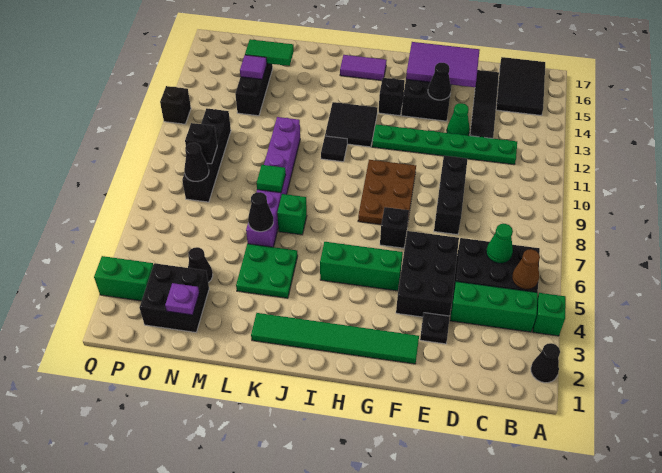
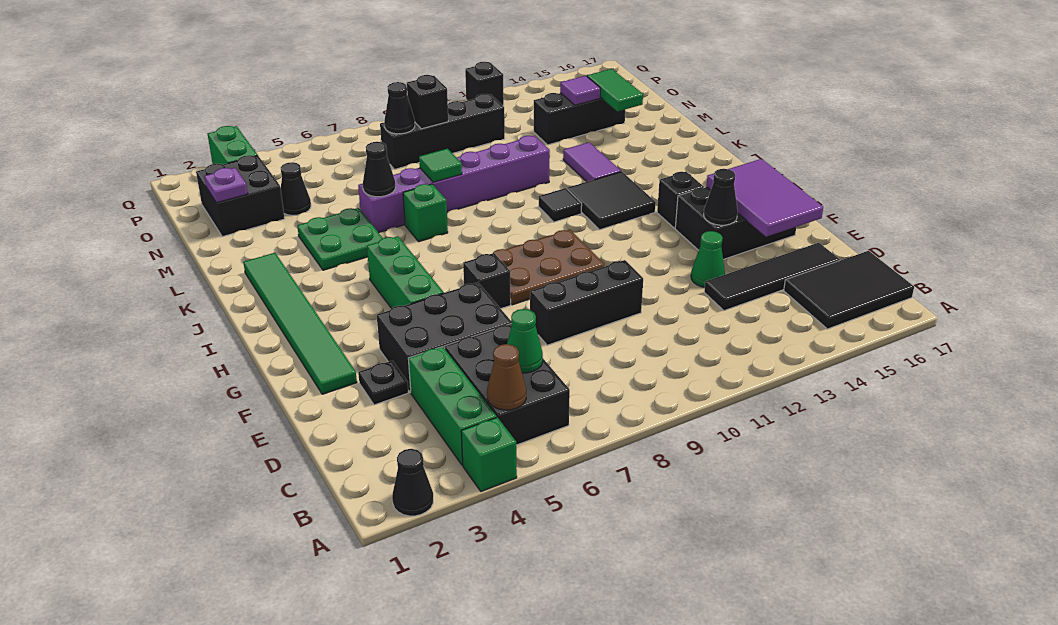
green 1x6 plate [372,124,517,165] -> none
purple 1x2 tile [340,55,387,81] -> purple 1x2 tile moved to [563,142,621,182]

